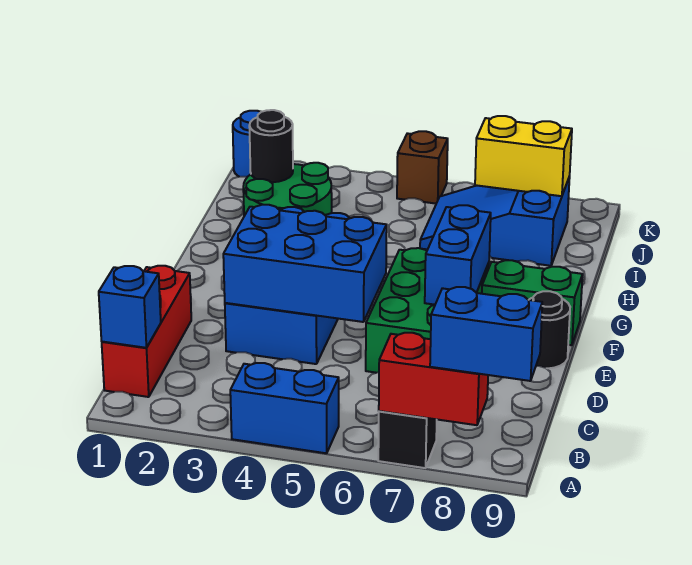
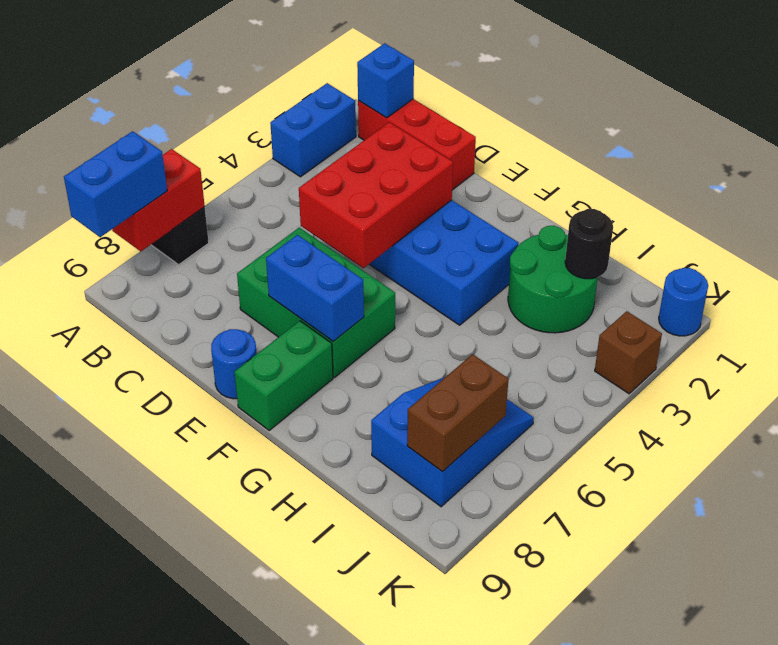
blue 1x2 brick [230,363,339,453] -> blue 1x2 brick moved to [270,83,356,177]
blue 2x3 brick [223,205,387,322] -> red 2x3 brick [299,122,453,268]
black 1x1 round brick [529,291,570,368] -> blue 1x1 round brick [211,329,257,399]
yellow 1x2 brick [475,116,572,196] -> brown 1x2 brick [407,354,508,471]
brown 1x1 brick [397,131,448,204] -> brown 1x1 brick moved to [595,311,662,394]

